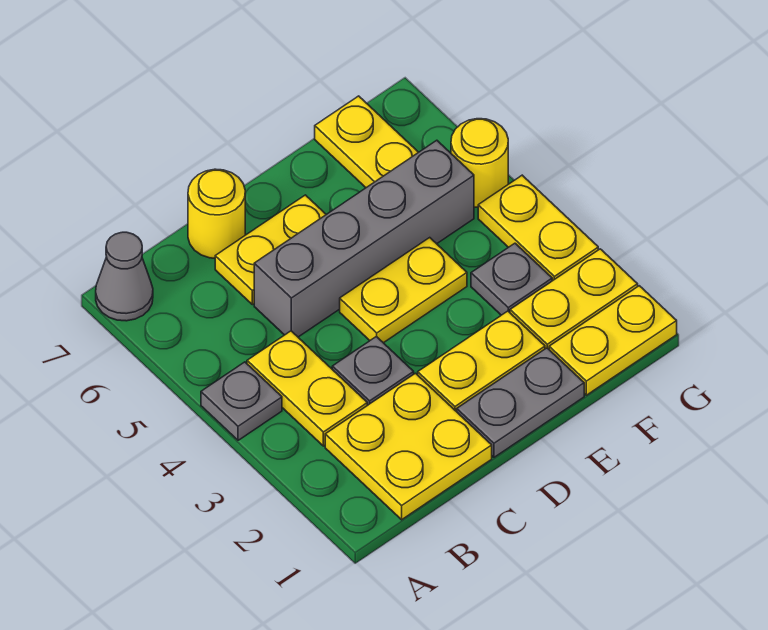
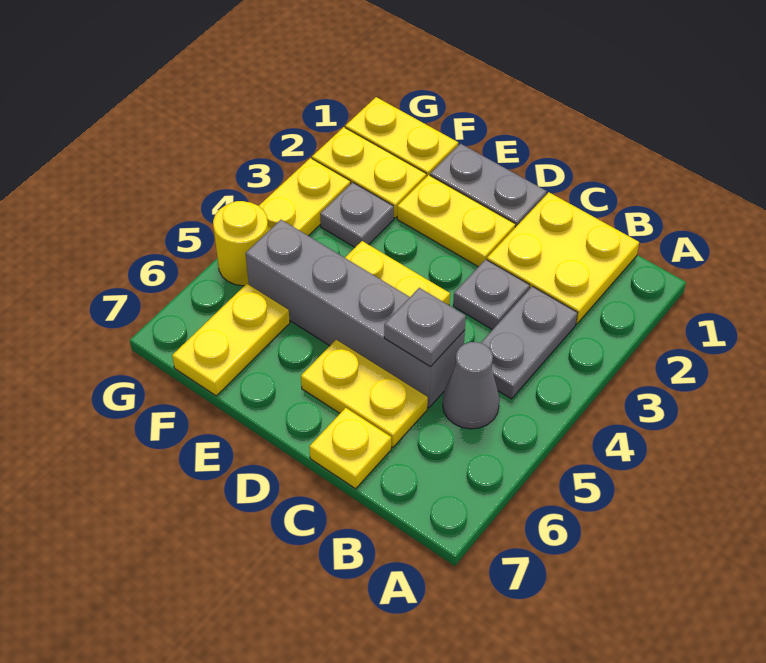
grey 1x1 plate [201,362,282,440] -> grey 1x1 plate moved to [384,288,466,367]
grey 1x1 cone [96,232,153,321] -> grey 1x1 cone moved to [443,342,500,429]
yellow 1x2 plate [247,331,367,446] -> grey 1x2 plate [481,286,577,399]
yellow 1x1 round brick [188,169,245,258] -> yellow 1x1 plate [309,408,391,489]

